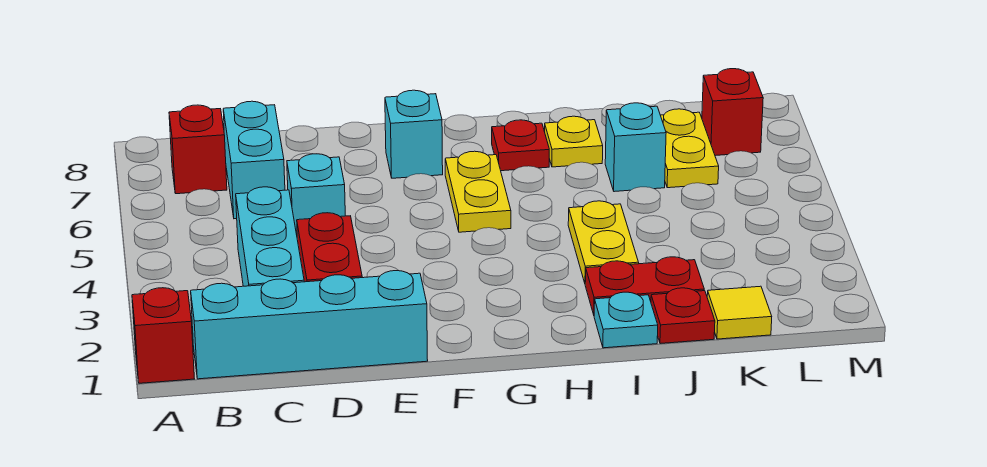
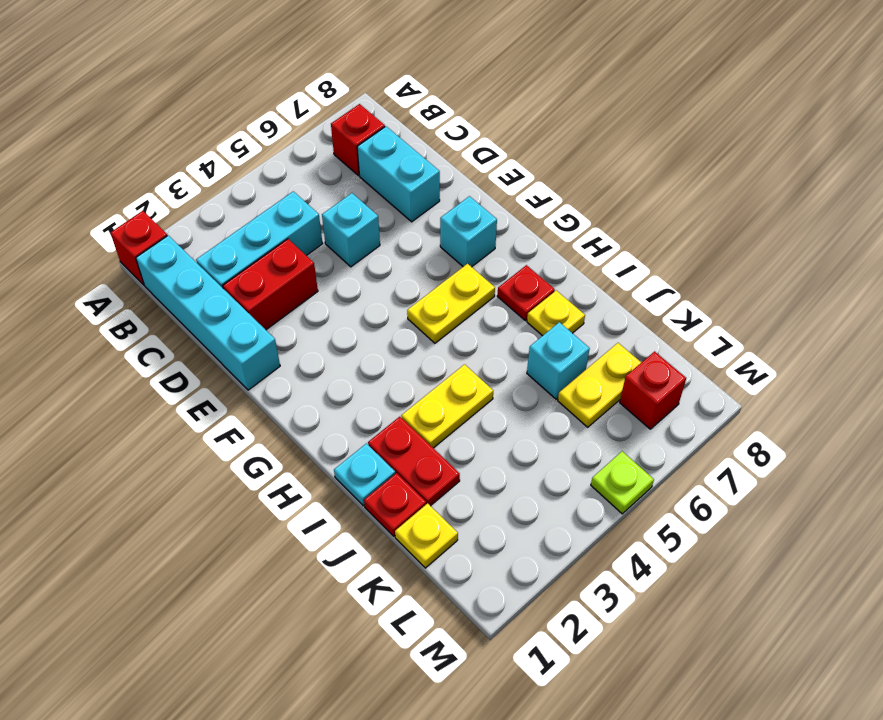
cyan 1x2 brick [223,101,285,219] -> cyan 1x2 brick turned to [357,126,440,222]
yellow 1x1 tile [707,286,772,339] -> yellow 1x1 plate [395,503,458,568]
none -> lime 1x1 plate [591,451,654,514]

